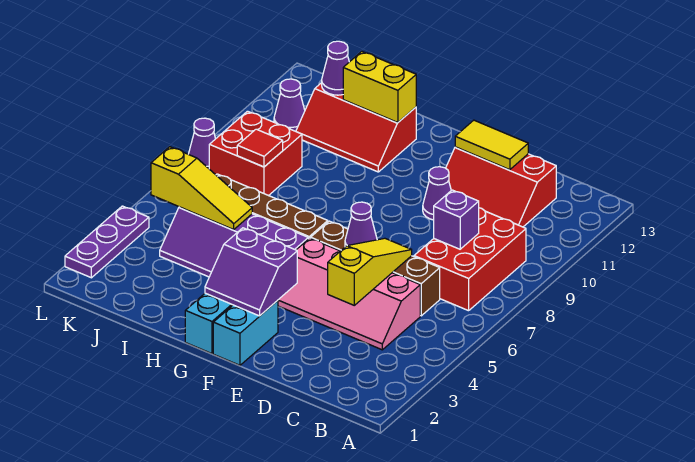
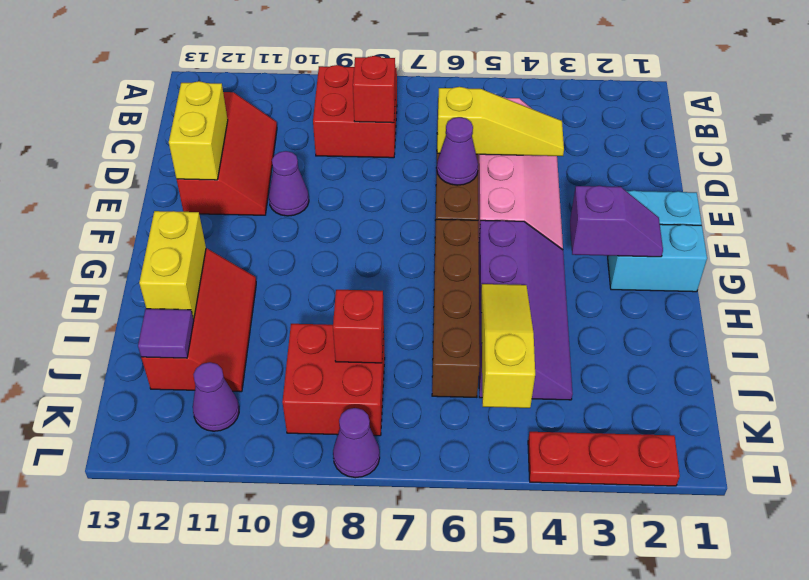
red 2x3 brick [414,208,526,311] -> red 2x2 brick [313,65,397,158]
purple 1x1 brick [434,190,479,249] -> red 1x1 brick [353,56,395,123]
yellow 1x3 slope [328,238,412,305] -> yellow 1x3 slope turned to [437,87,564,156]
yellow 1x2 tile [455,120,528,170] -> yellow 1x2 brick [169,81,228,180]
purple 2x2 slope [205,228,297,316] -> purple 1x2 slope [570,186,663,257]
red 1x1 tile [237,129,283,167] -> red 1x1 brick [333,290,384,363]
purple 1x1 cone [322,41,349,95] -> purple 1x1 tile [138,309,194,358]
purple 1x3 plate [65,206,149,278] -> red 1x3 plate [528,432,680,486]

